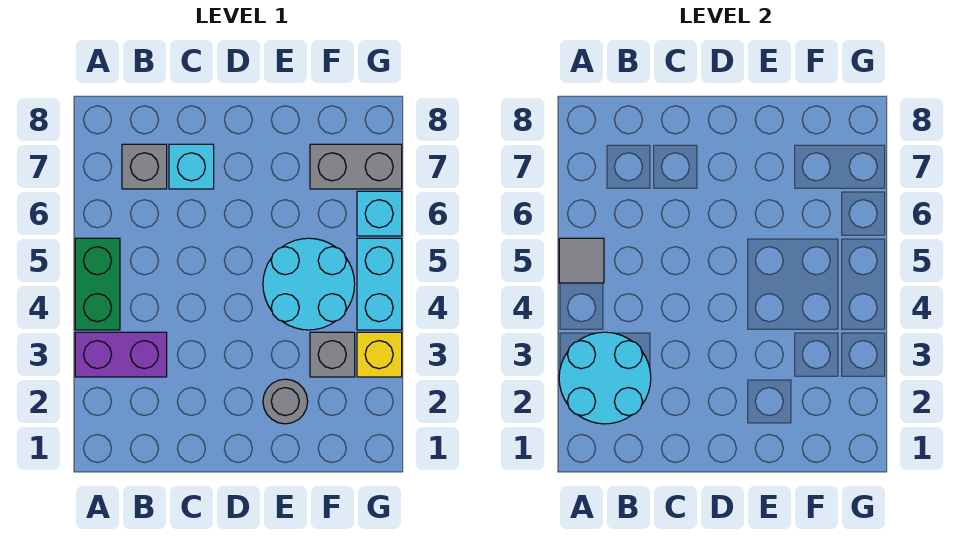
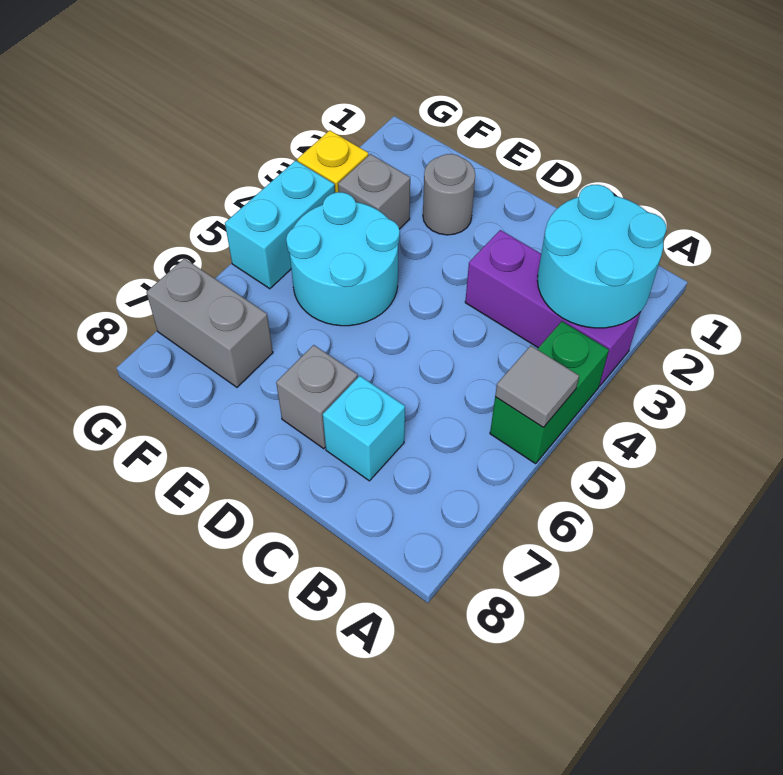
purple 1x2 brick [75,332,167,377] -> purple 1x3 brick [465,230,640,386]
grey 1x1 brick [122,144,167,189] -> grey 1x1 brick moved to [276,345,358,449]
cyan 1x1 brick [357,191,402,236] -> none

